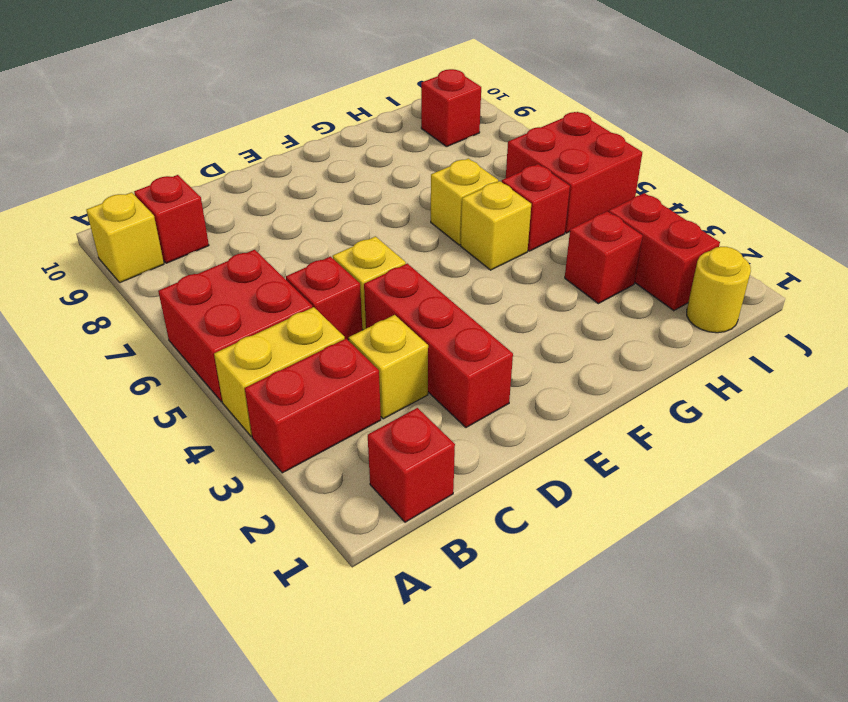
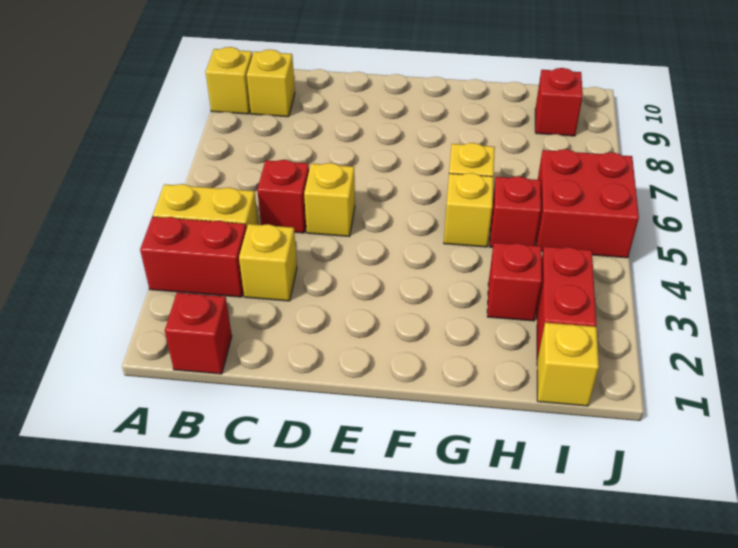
red 2x2 brick [158,250,312,402] -> none
red 1x1 brick [134,175,209,263] -> yellow 1x1 brick [247,50,295,117]
red 1x3 brick [364,264,513,428] -> none
yellow 1x1 round brick [687,247,751,333] -> yellow 1x1 brick [537,323,599,406]

